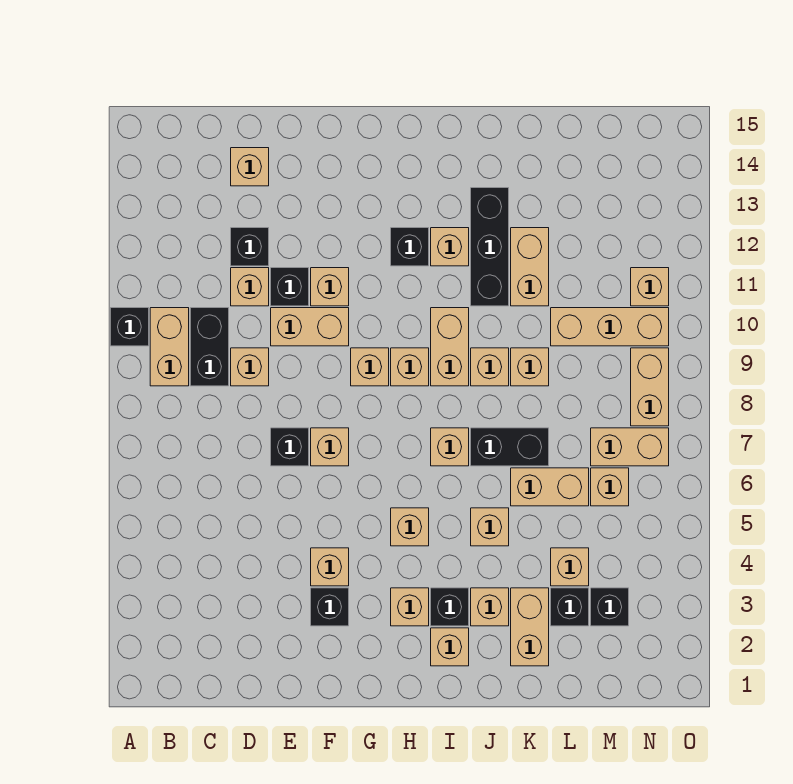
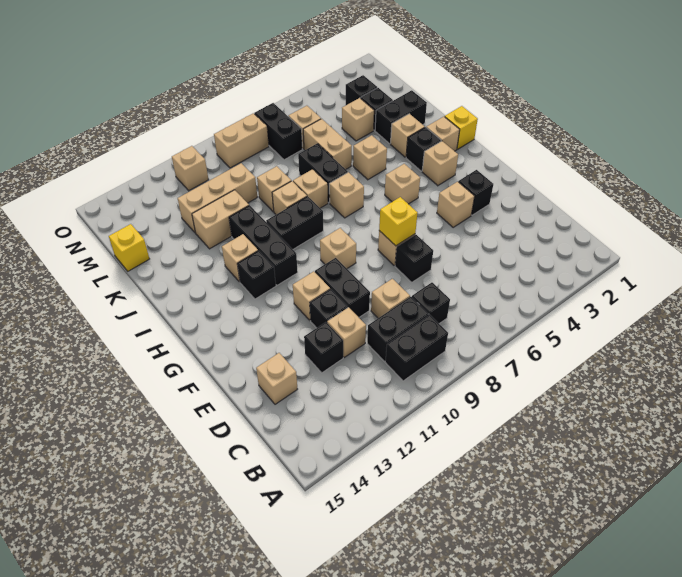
black 1x1 brick [110,308,149,346] -> black 1x1 brick moved to [412,283,450,324]
tan 1x2 brick [150,308,189,386] -> black 1x2 brick [385,315,448,381]
tan 1x2 brick [271,308,349,346] -> black 1x2 brick [315,258,370,317]
none -> yellow 1x1 brick [379,197,418,246]
tan 1x1 brick [391,348,429,386] -> tan 1x1 brick moved to [293,169,328,208]
none -> yellow 1x1 brick [445,106,478,149]
tan 1x2 brick [431,308,469,386] -> black 1x2 brick [266,196,323,249]
black 1x3 brick [471,188,509,306] -> black 1x3 brick turned to [229,205,298,285]
tan 1x2 brick [511,588,549,666] -> black 1x2 brick [375,90,427,144]
tan 1x3 brick [551,308,669,346] -> tan 1x3 brick turned to [178,163,257,233]
none -> yellow 1x1 brick [109,224,149,271]
tan 1x2 brick [591,428,669,466] -> black 1x2 brick [254,103,302,160]

